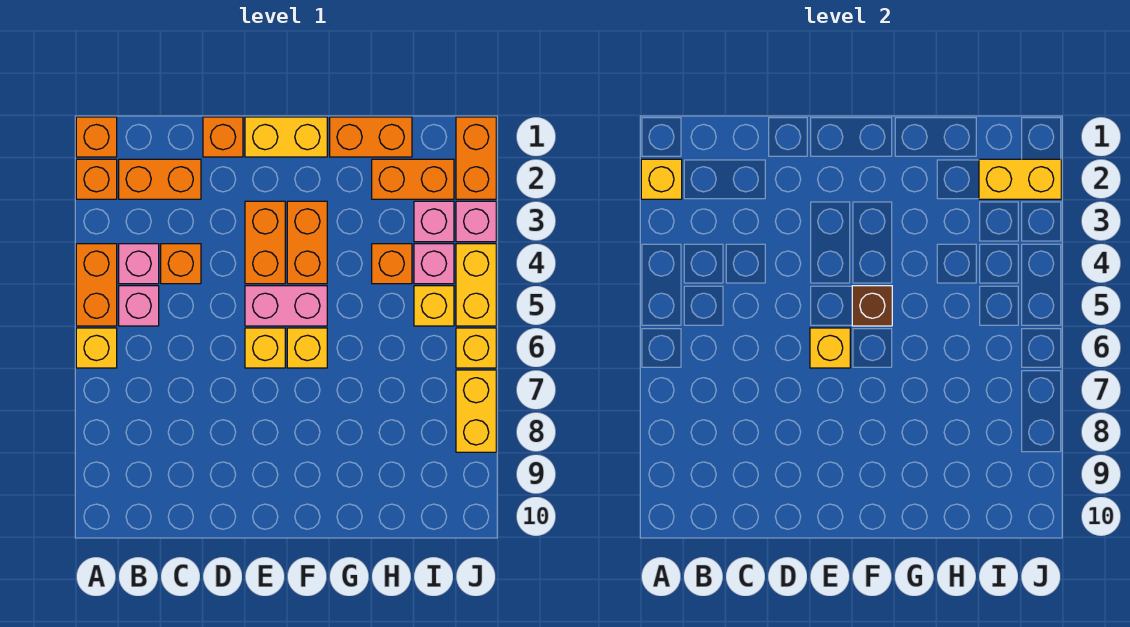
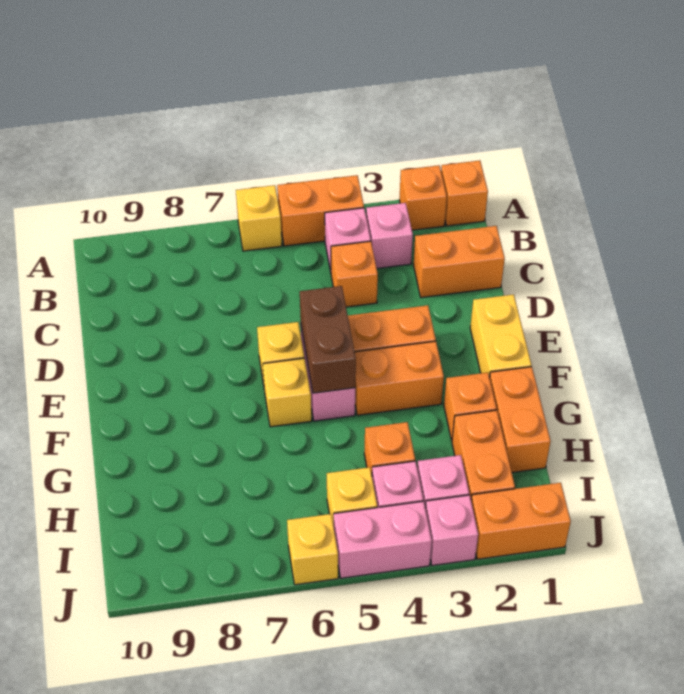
yellow 1x1 brick [641,159,682,199] -> none
orange 1x2 brick [119,159,201,199] -> orange 1x2 brick turned to [414,226,505,298]
pink 1x1 brick [119,286,159,326] -> pink 1x1 brick moved to [366,203,413,268]
orange 1x1 brick [203,117,243,157] -> orange 1x1 brick moved to [444,373,497,441]
yellow 1x1 brick [810,328,850,368] -> none
brown 1x1 brick [852,286,892,326] -> brown 1x2 brick [300,286,356,393]
yellow 1x2 brick [979,159,1061,199] -> none
yellow 1x2 brick [456,244,496,326] -> pink 1x2 brick [334,501,432,578]
yellow 1x2 brick [456,370,496,452] -> none

